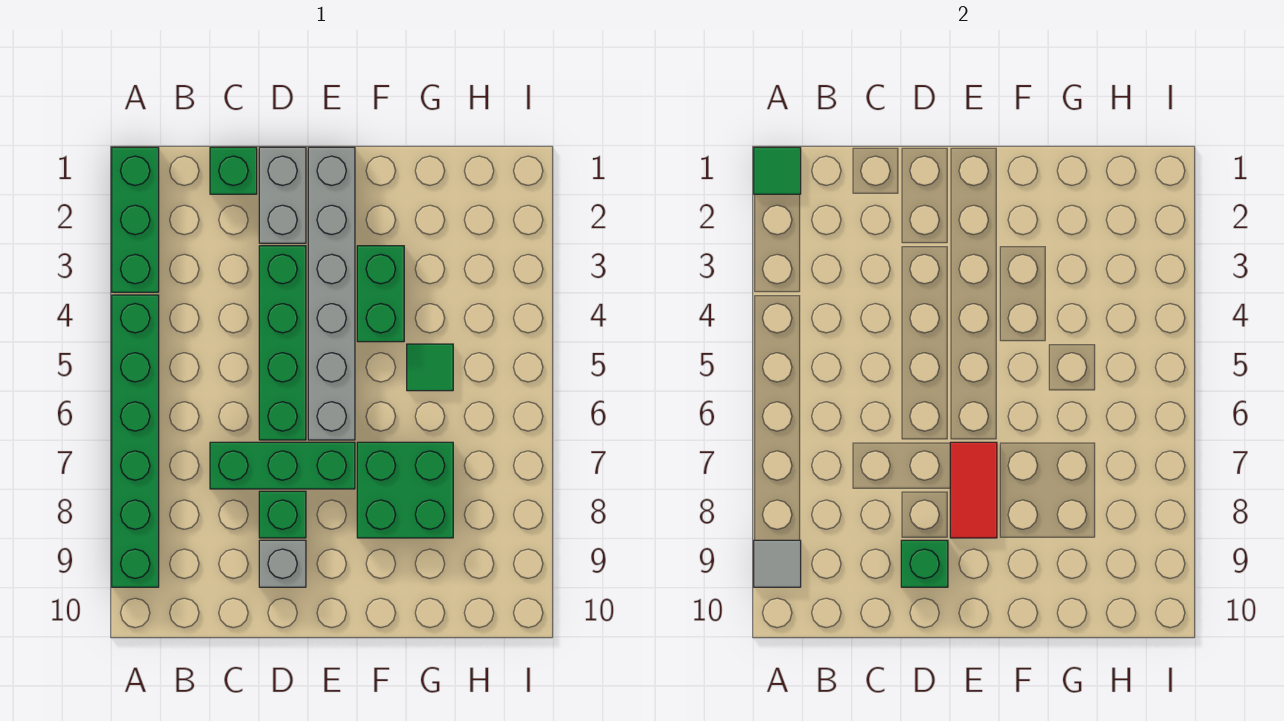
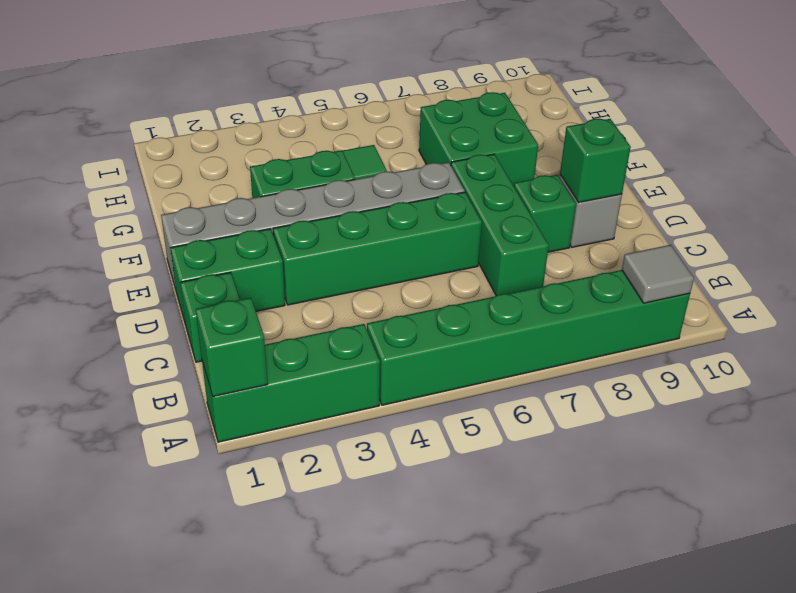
green 1x1 tile [754,147,801,194] -> green 1x1 brick [196,298,268,397]
grey 1x2 brick [259,147,306,243] -> green 1x2 brick [170,229,285,325]
red 1x2 tile [950,442,997,538] -> none

